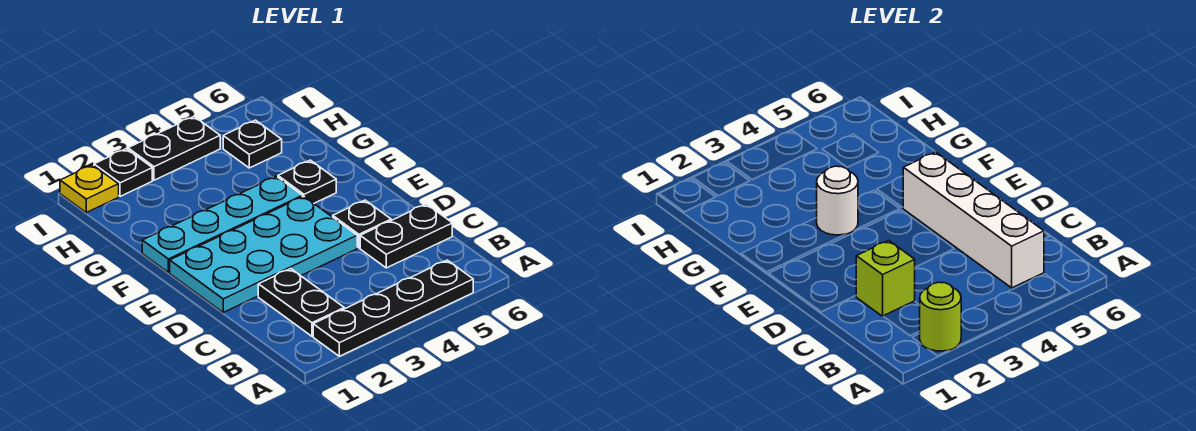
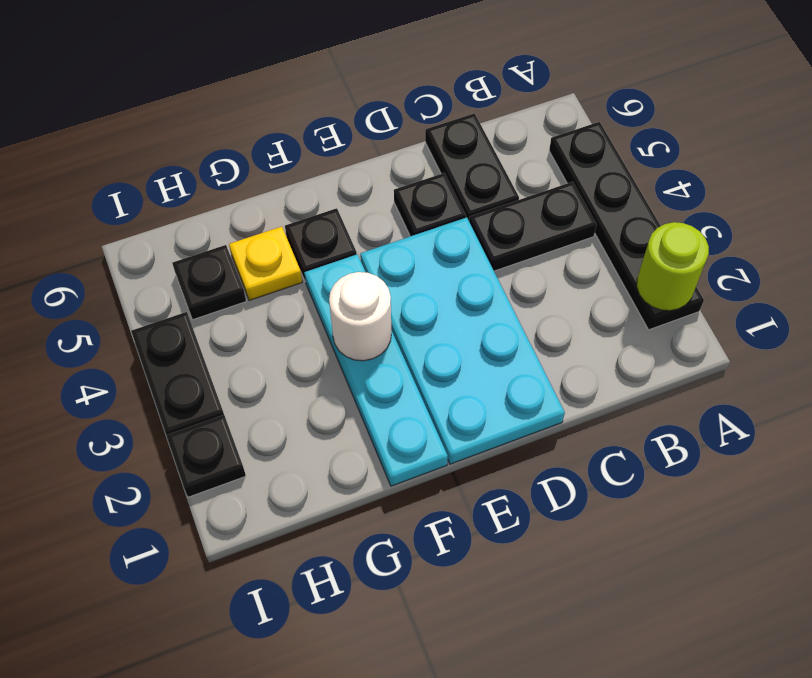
black 1x2 plate [258,269,344,336] -> black 1x2 plate moved to [469,182,597,271]
white 1x4 brick [903,152,1044,288] -> none
lime 1x1 brick [856,240,915,316] -> none
yellow 1x1 plate [60,165,119,213] -> yellow 1x1 plate moved to [229,227,302,301]

